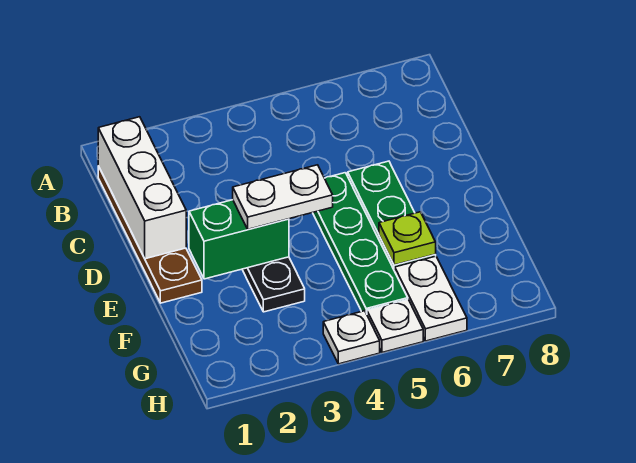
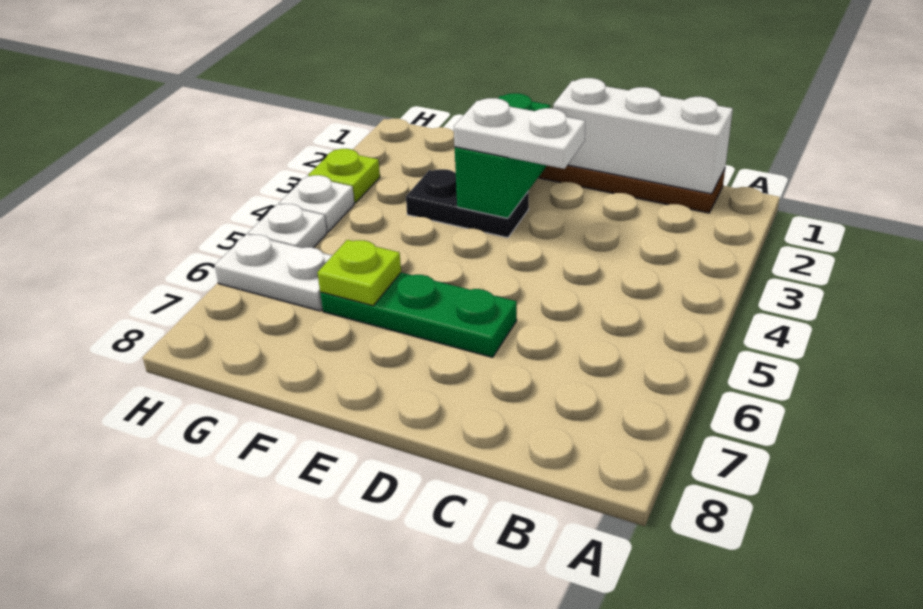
green 1x4 plate [313,173,408,314] -> none
white 1x2 plate [233,165,333,229] -> white 1x2 plate turned to [454,98,585,169]
none -> lime 1x1 plate [308,149,380,203]

